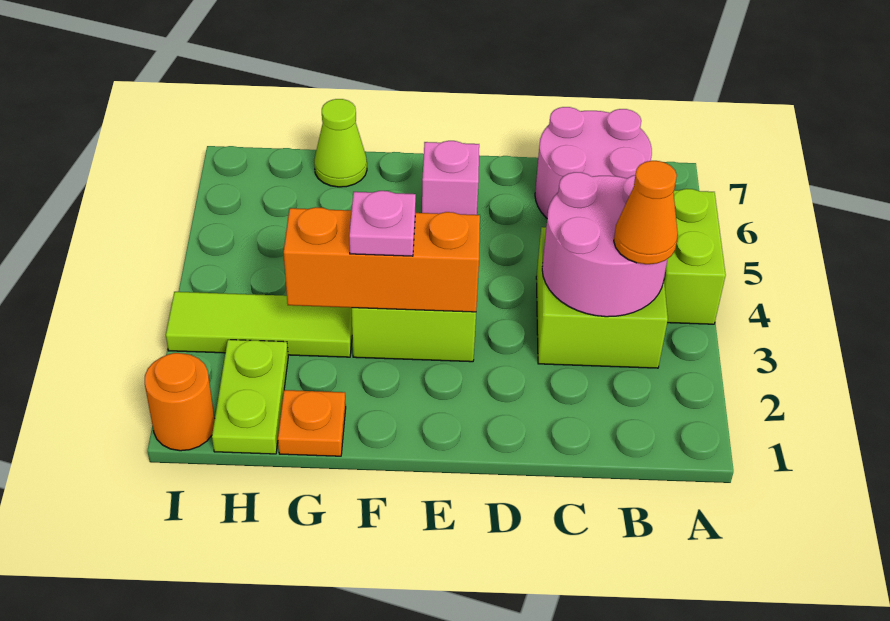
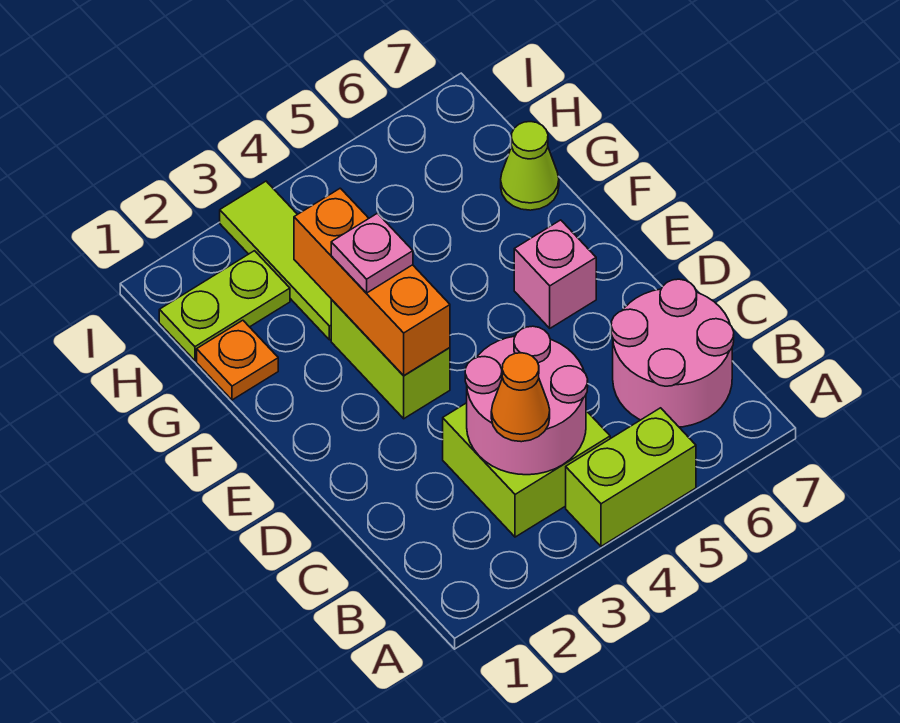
orange 1x1 round brick [145,353,215,451] -> none

